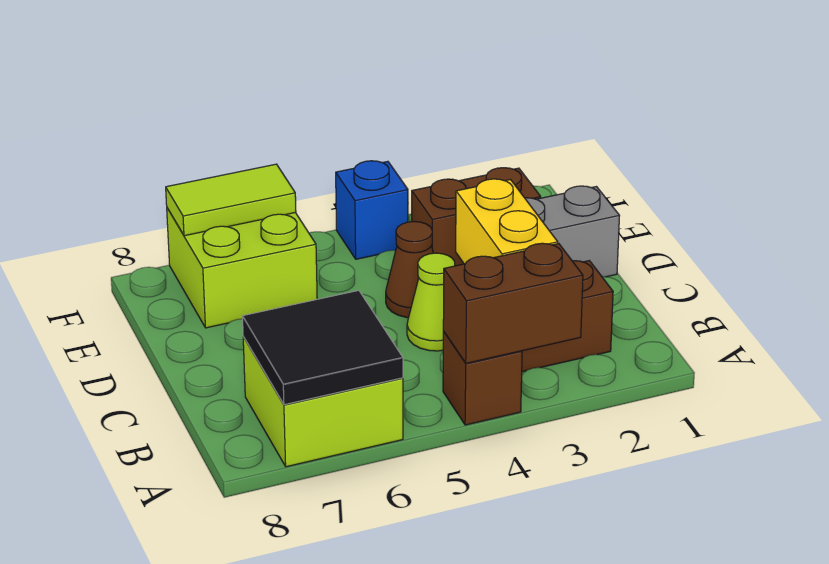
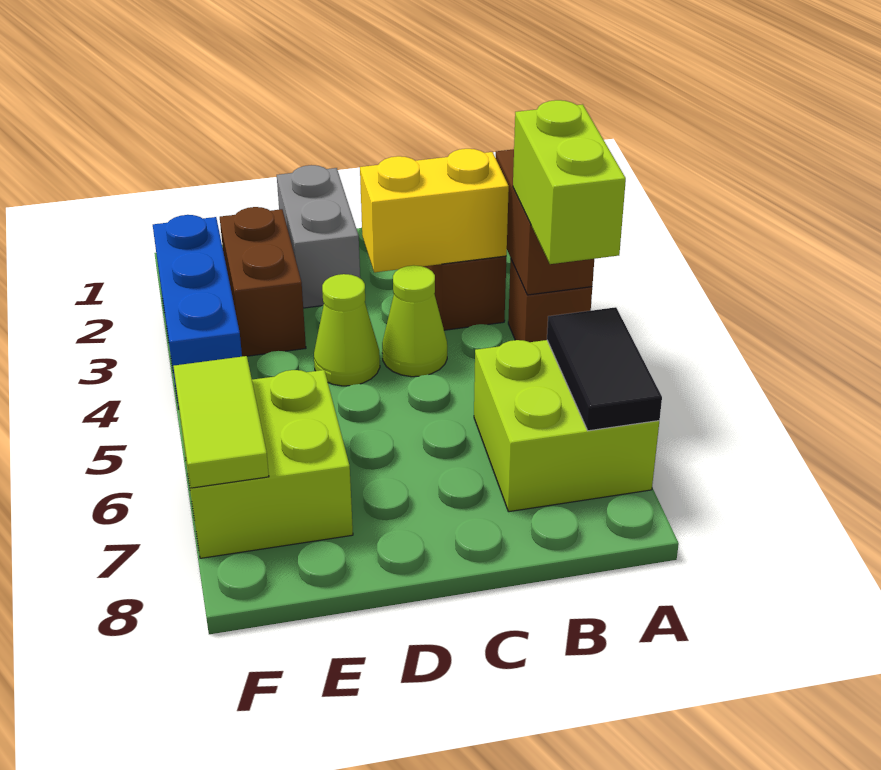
none -> lime 1x2 brick [513,100,626,264]
black 2x2 tile [242,290,403,405] -> black 1x2 tile [547,307,662,431]
brown 1x1 cone [386,222,433,318] -> lime 1x1 cone [314,274,380,386]
blue 1x1 brick [336,161,408,259] -> blue 1x3 brick [153,215,242,409]

